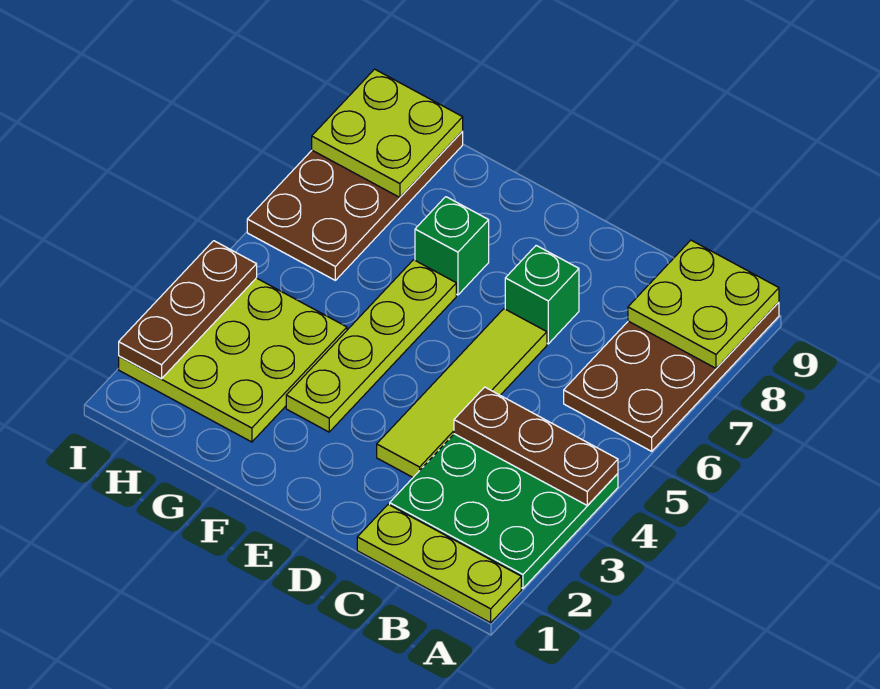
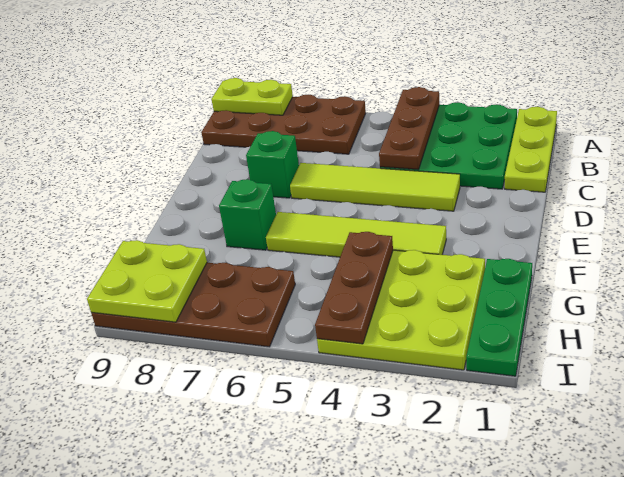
lime 2x2 plate [628,240,779,368] -> lime 1x2 plate [212,78,293,115]
lime 1x4 plate [286,260,456,432] -> lime 1x4 tile [266,212,446,257]
none -> green 1x3 plate [466,259,532,376]
brown 1x3 plate [119,241,257,379] -> brown 1x3 plate turned to [315,232,393,344]

